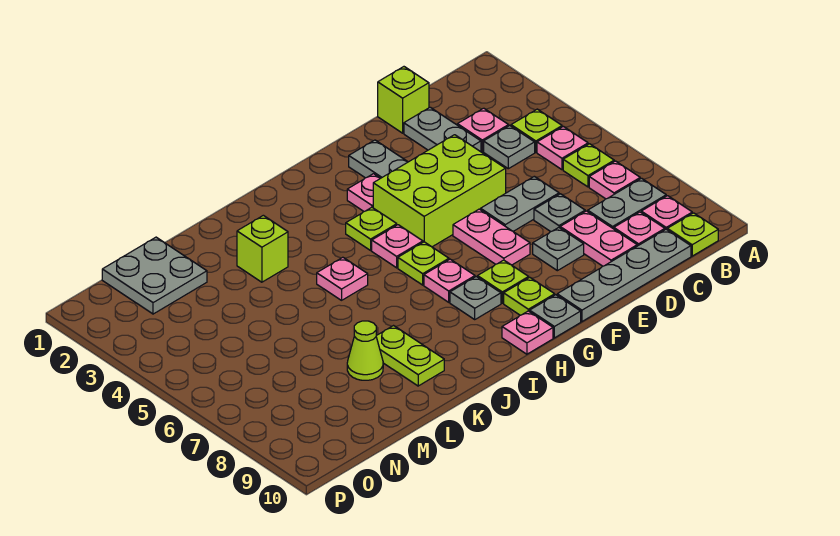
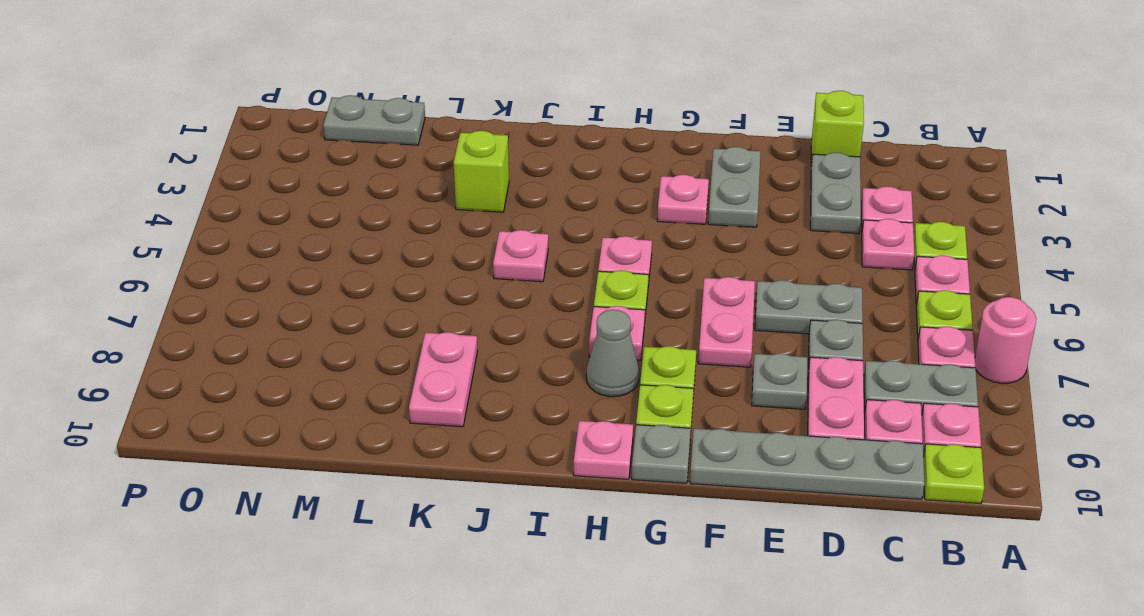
none -> pink 1x1 round brick [975,297,1036,383]
grey 1x1 plate [484,126,535,169] -> pink 1x1 plate [862,219,914,270]
lime 2x3 brick [373,135,506,247] -> none
lime 1x1 plate [346,207,397,250] -> none
grey 1x1 plate [450,277,501,319] -> grey 1x1 cone [586,310,639,397]
lime 1x2 plate [376,326,444,386] -> pink 1x2 plate [409,332,478,427]
lime 1x1 cone [347,321,383,380] -> none
grey 2x2 plate [102,237,207,314] -> grey 1x2 plate [323,95,425,145]

